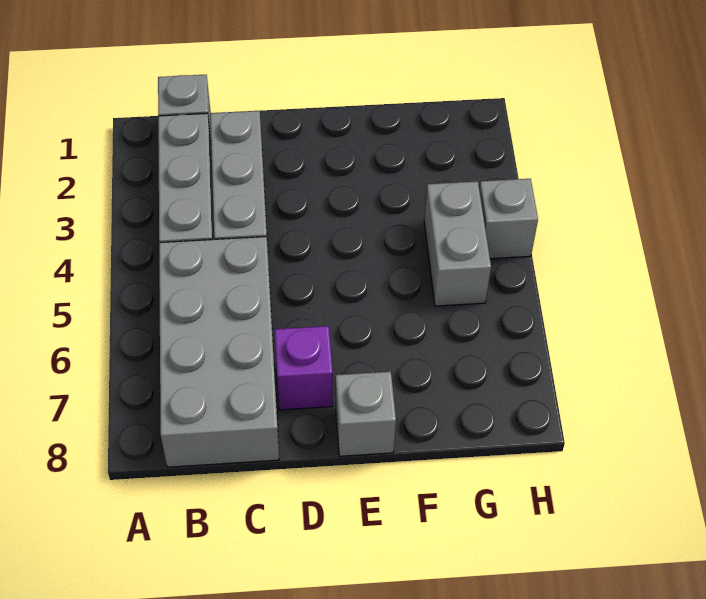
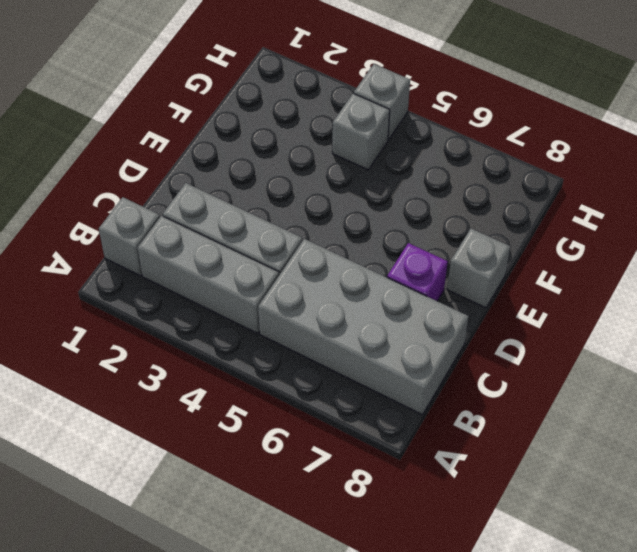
grey 1x2 brick [424,181,491,306] -> grey 1x1 brick [332,94,390,170]

